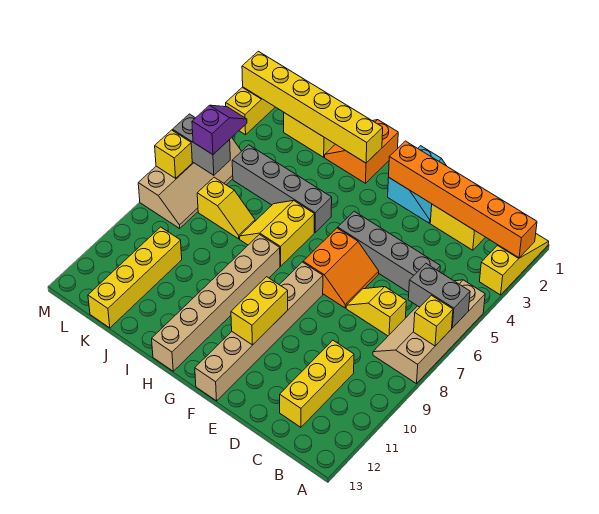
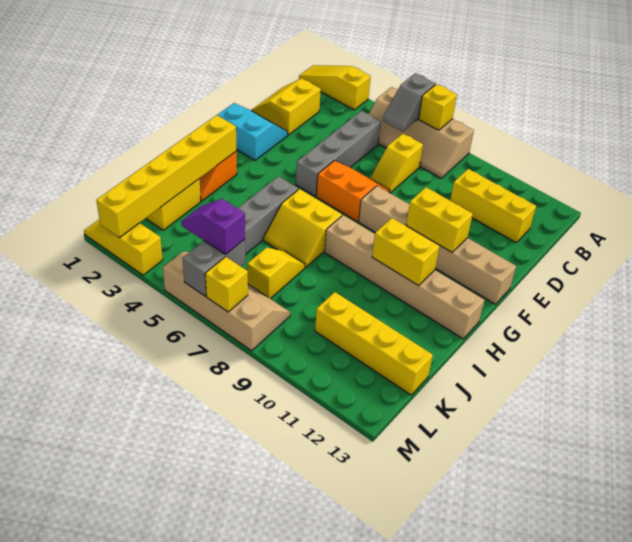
orange 1x6 brick [389,141,537,258] -> none
grey 1x2 brick [408,264,470,328] -> grey 1x2 slope [383,73,435,132]
none -> yellow 1x2 brick [372,218,439,286]

